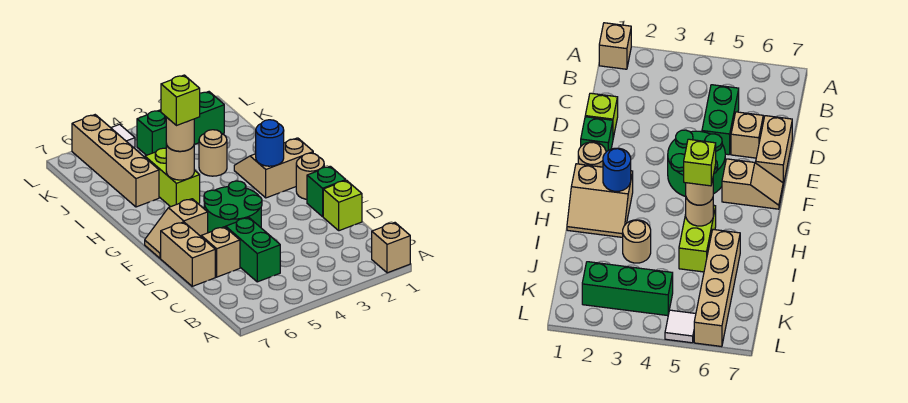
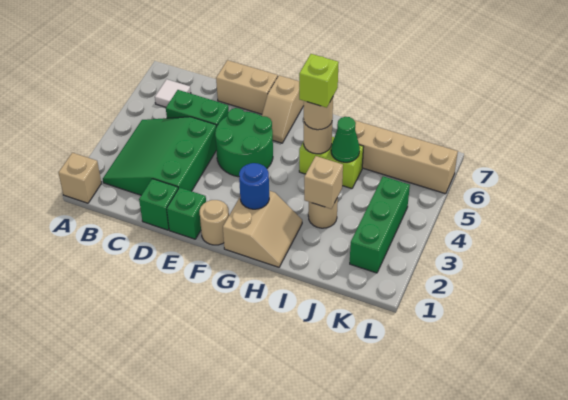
none -> green 3x3 slope [103,117,216,195]
lime 1x1 brick [323,180,362,231] -> green 1x1 brick [139,179,178,230]
tan 1x1 brick [201,227,240,277] -> tan 1x1 brick moved to [304,156,343,209]
tan 1x2 slope [145,199,208,258] -> tan 1x2 slope turned to [262,75,304,143]
none -> green 1x1 cone [331,117,360,162]
white 1x1 tile [111,124,135,148] -> white 1x1 tile moved to [155,79,191,107]

